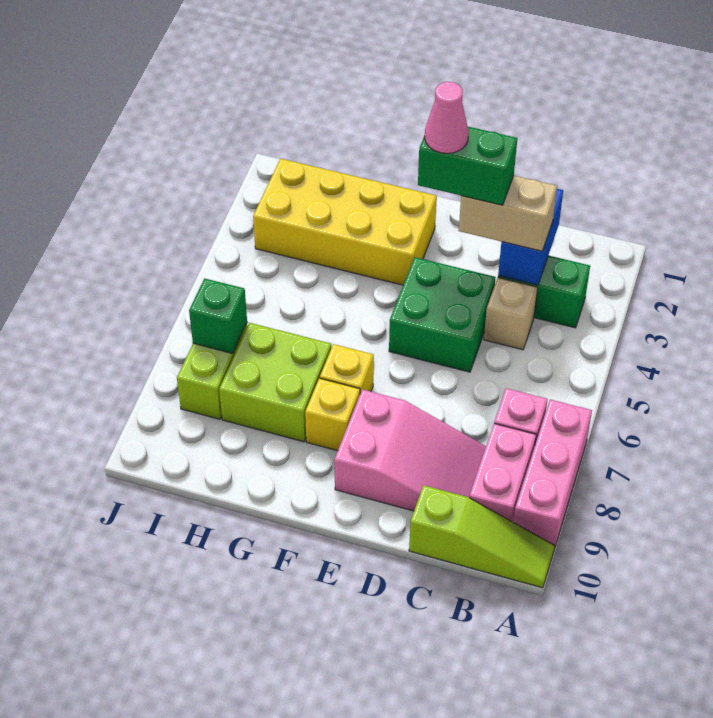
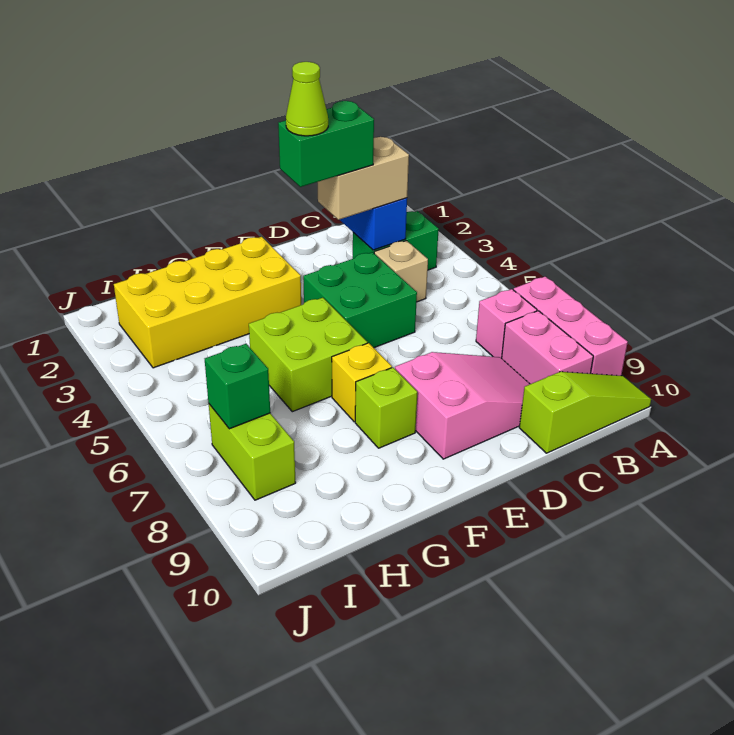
pink 1x1 cone [425,82,469,153] -> lime 1x1 cone [286,62,328,136]
yellow 1x1 brick [305,378,360,451] -> lime 1x1 brick [355,367,417,448]
lime 2x2 brick [219,323,331,442] -> lime 2x2 brick moved to [249,298,367,412]

